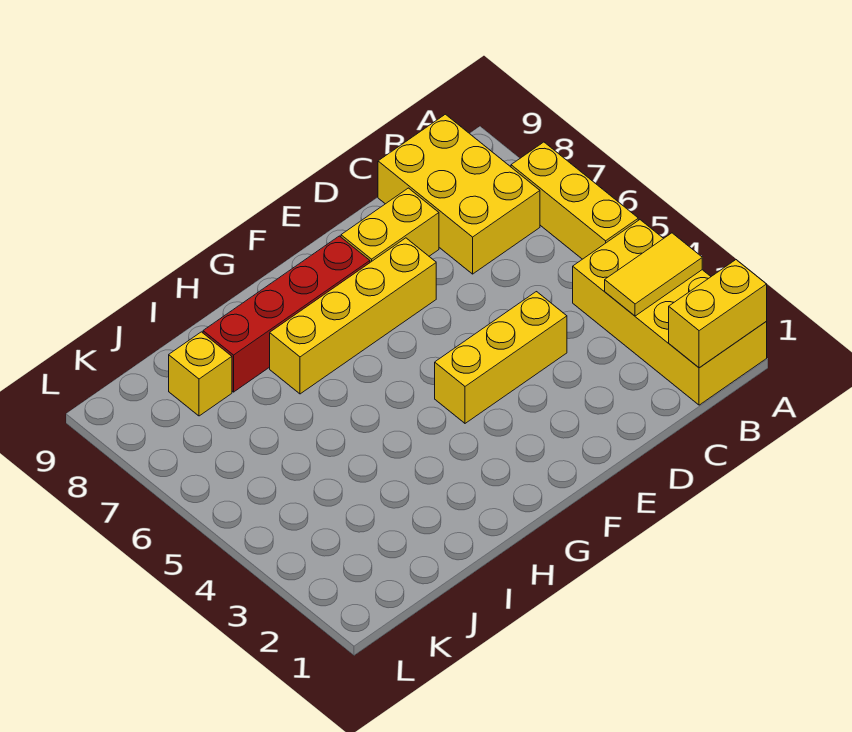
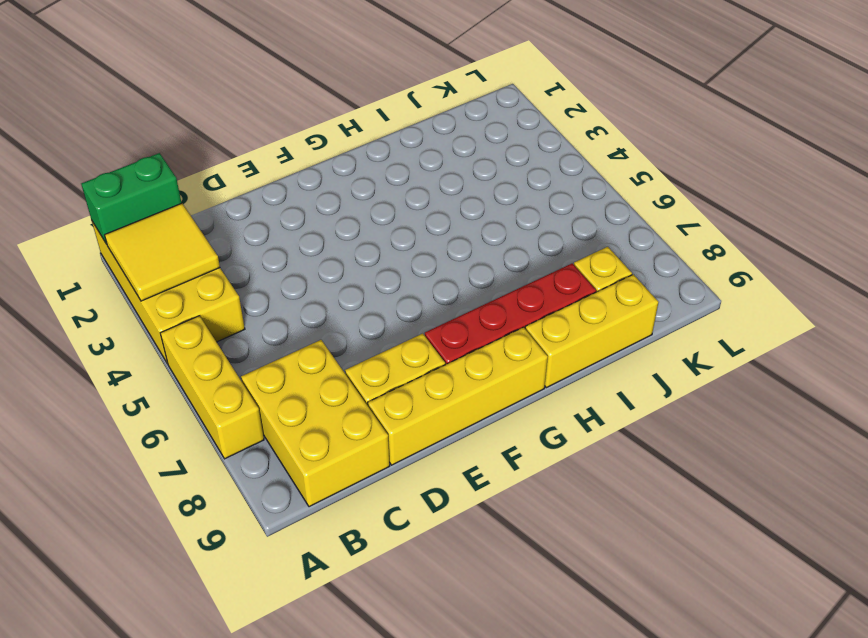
yellow 1x2 brick [669,260,767,368] -> green 1x2 brick [81,153,181,244]
yellow 1x2 tile [605,233,702,316] -> yellow 2x2 tile [105,203,220,301]
yellow 1x3 brick [435,292,567,423] -> yellow 1x3 brick moved to [525,274,659,388]
yellow 1x4 brick [270,238,436,394] -> yellow 1x4 brick moved to [368,327,548,465]

